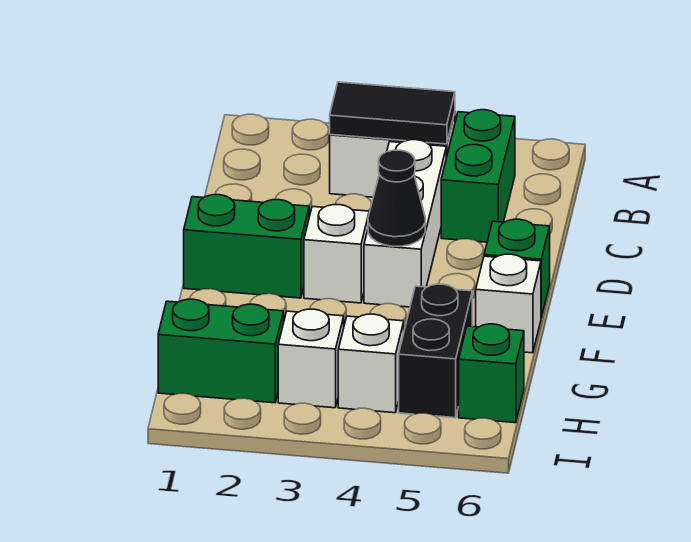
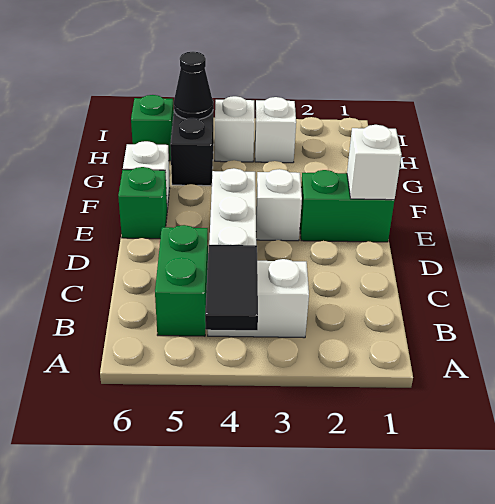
black 1x2 tile [330,82,455,144] -> black 1x2 tile turned to [205,245,258,330]
none -> white 1x1 brick [347,125,402,200]
black 1x1 cone [368,150,425,246] -> black 1x1 cone moved to [174,52,213,119]
green 1x2 brick [158,299,284,403] -> none

